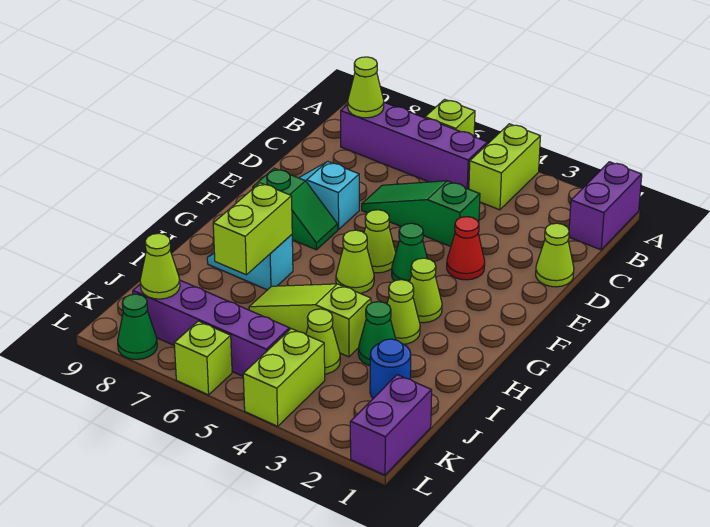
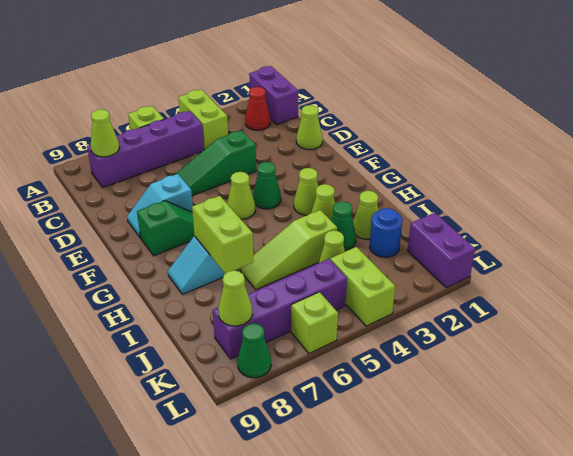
red 1x1 cone [447,217,485,280] -> red 1x1 cone moved to [245,87,271,130]
lime 1x1 cone [336,230,374,293] -> lime 1x1 cone moved to [353,191,379,239]

